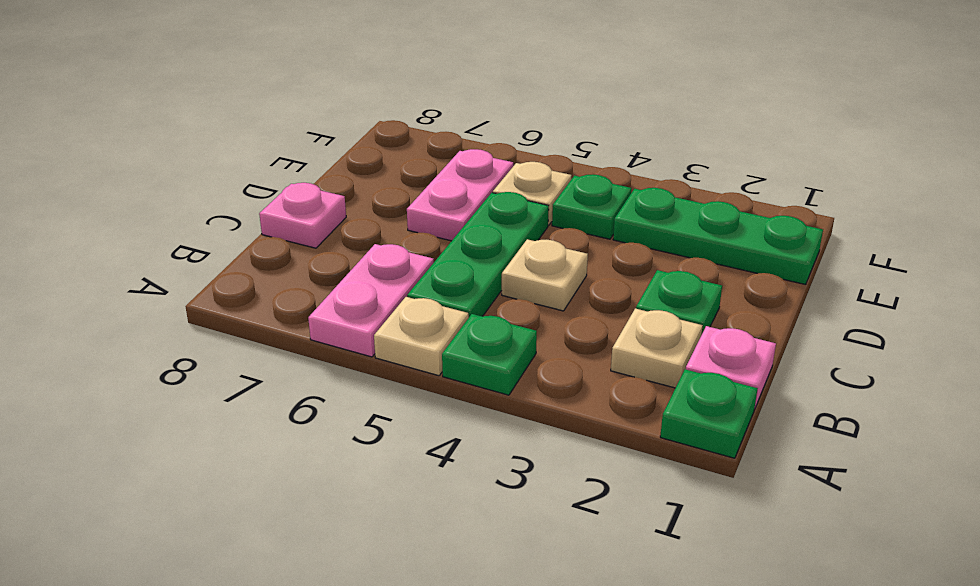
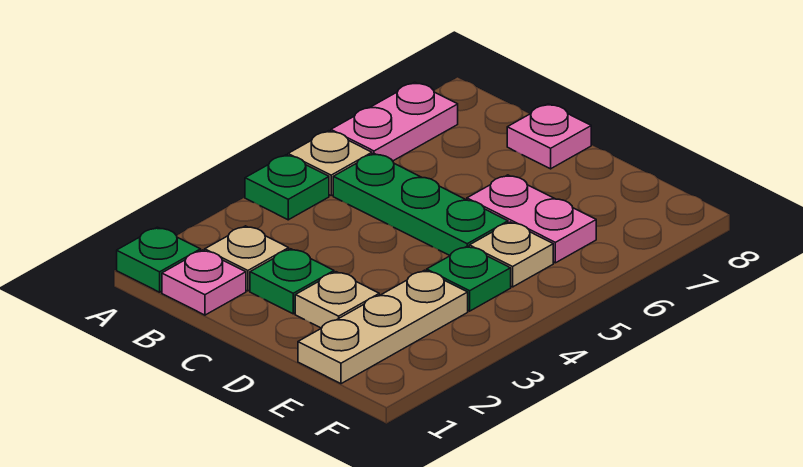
pink 1x2 plate [308,244,434,357] -> pink 1x2 plate turned to [331,82,458,161]
tan 1x1 plate [502,239,588,311] -> tan 1x1 plate moved to [295,272,379,328]
green 1x3 plate [613,188,823,285] -> tan 1x3 plate [298,270,468,384]

